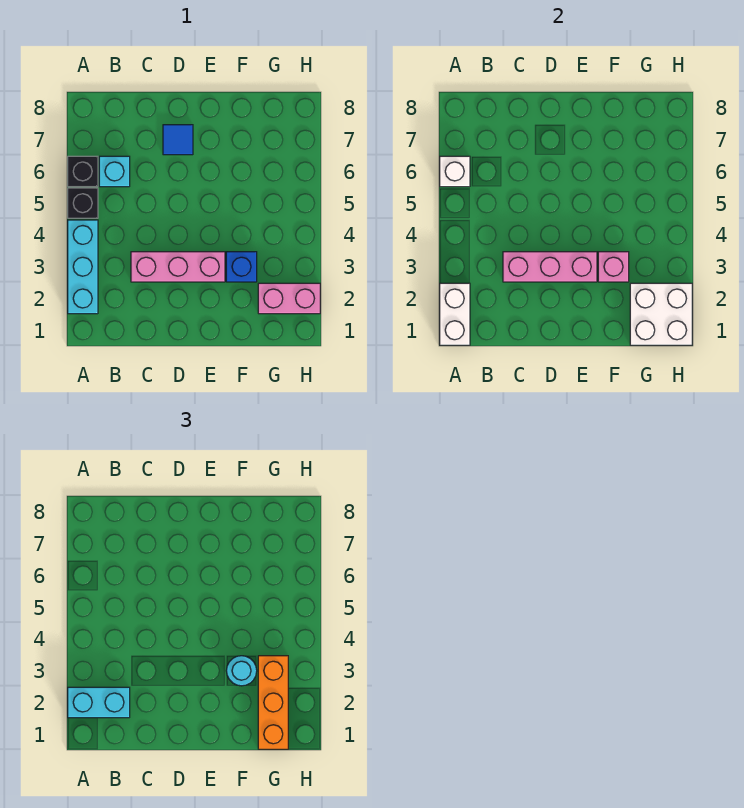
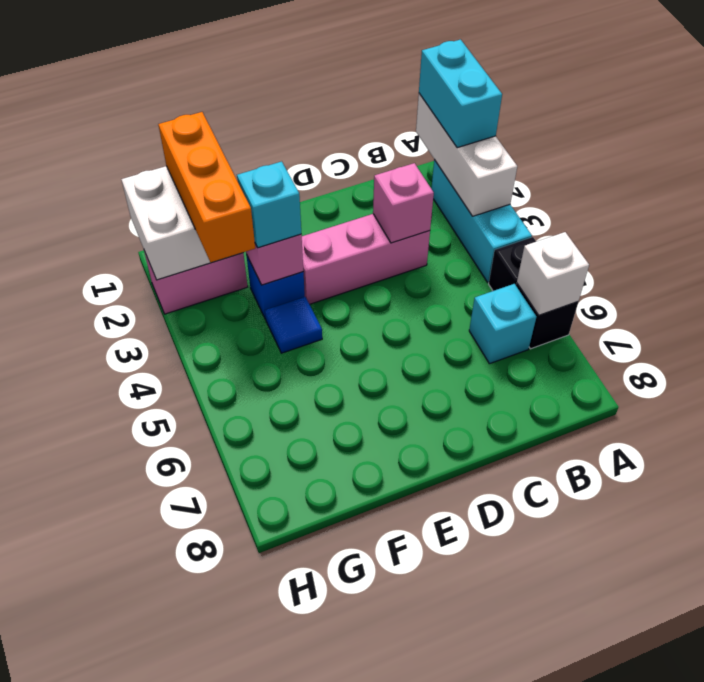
white 1x2 brick [440,283,470,345] -> white 1x3 brick [416,94,517,216]
cyan 1x2 brick [68,687,130,718] -> cyan 1x2 brick turned to [419,40,502,148]
pink 1x3 brick [503,252,597,282] -> pink 1x1 brick [373,163,434,243]
blue 1x1 tile [163,125,193,155] -> blue 1x1 tile moved to [265,297,322,353]
cyan 1x1 round brick [226,656,257,686] -> cyan 1x1 brick [237,161,301,248]

